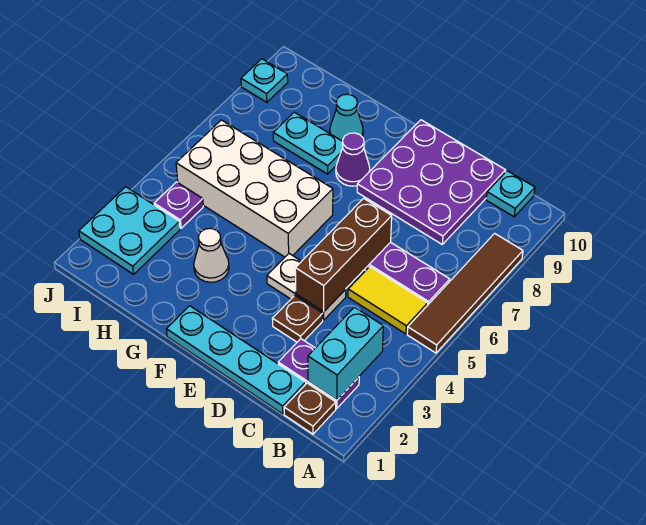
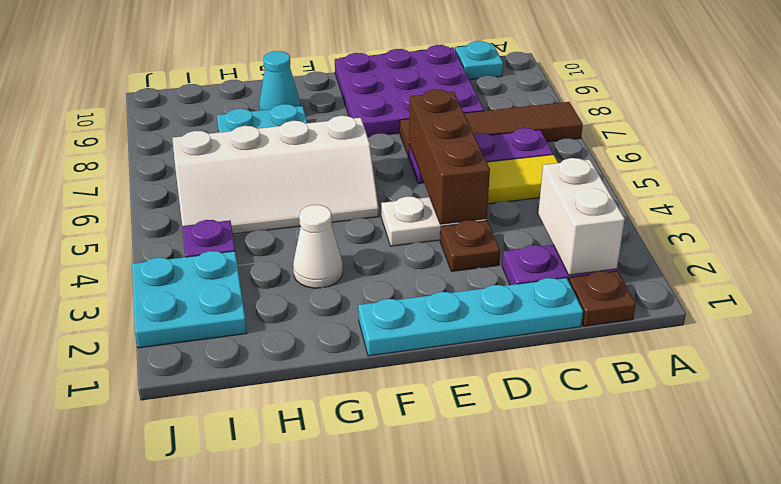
brown 1x4 tile [407,233,523,353] -> brown 1x4 tile turned to [400,102,583,157]
cyan 1x2 brick [308,307,383,400] -> white 1x2 brick [538,158,625,275]
white 2x4 brick [176,120,333,257] -> white 2x4 slope [172,116,379,234]
purple 1x1 cone [336,133,370,186] -> none
cyan 1x1 plate [241,59,288,102] -> none

